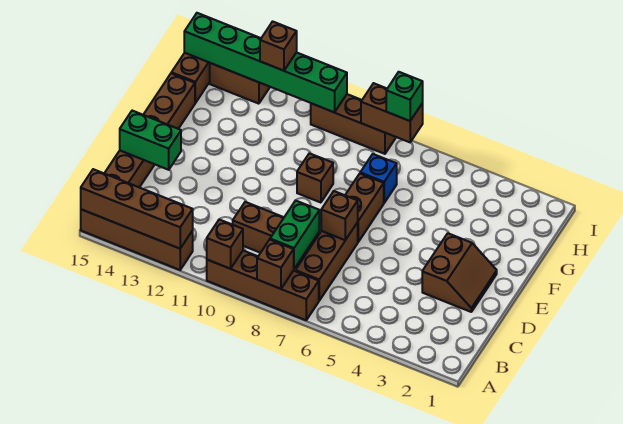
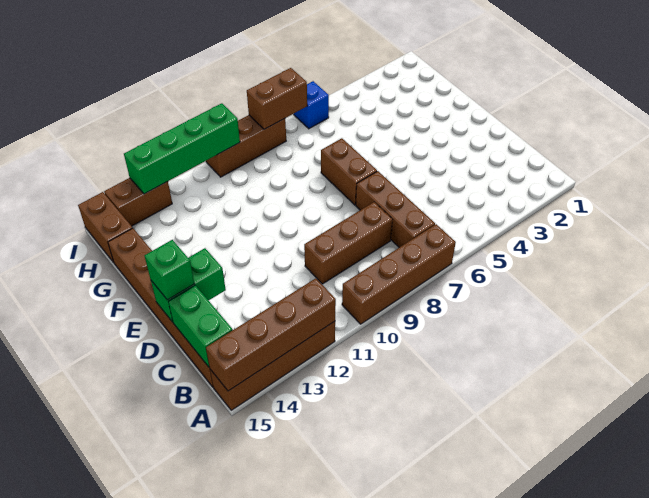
brown 1x1 brick [257,240,294,289] -> none
brown 1x1 brick [207,219,243,269] -> none
green 1x2 brick [270,201,319,269] -> green 1x2 brick moved to [168,285,233,367]
brown 2x2 slope [422,233,497,312] -> none
brown 1x1 brick [321,191,358,240] -> none
brown 1x1 brick [297,153,333,203] -> none
blue 1x1 brick [360,154,397,203] -> blue 1x1 brick moved to [294,81,329,129]
green 1x1 brick [386,72,423,121] -> green 1x1 brick moved to [144,240,194,300]
green 1x6 brick [184,13,347,112] -> green 1x4 brick [124,103,240,194]
brown 1x1 brick [260,21,297,71] -> none

